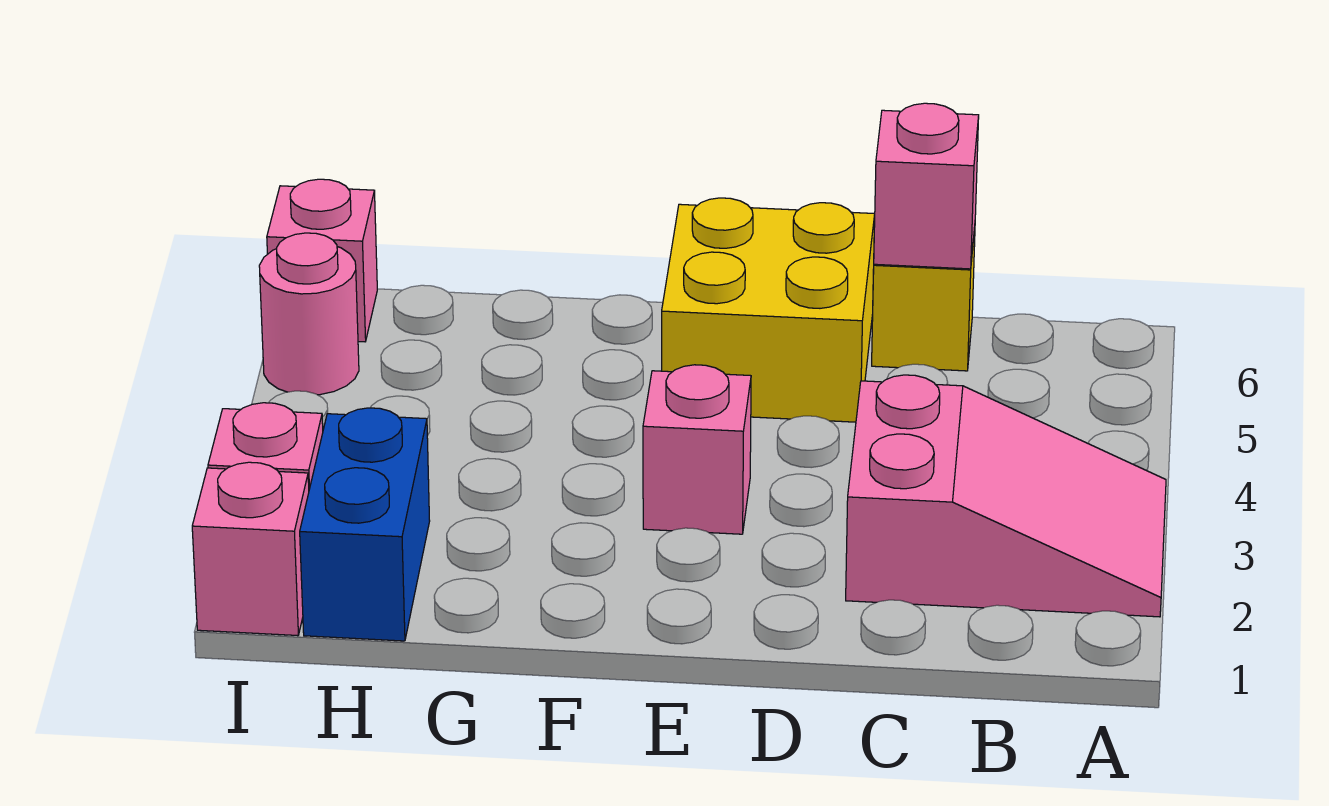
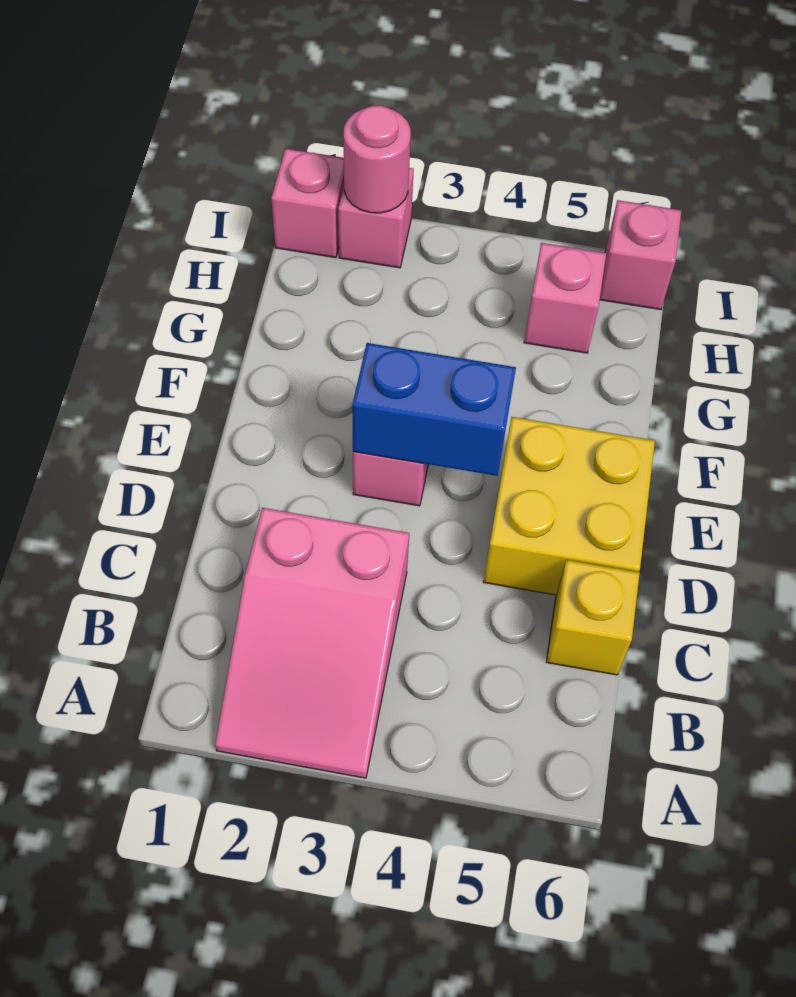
pink 1x1 brick [874,103,979,269] -> pink 1x1 brick moved to [524,243,606,353]
blue 1x2 brick [300,408,430,641] -> blue 1x2 brick moved to [352,343,516,476]
pink 1x1 round brick [259,233,359,395] -> pink 1x1 round brick moved to [343,106,411,213]

